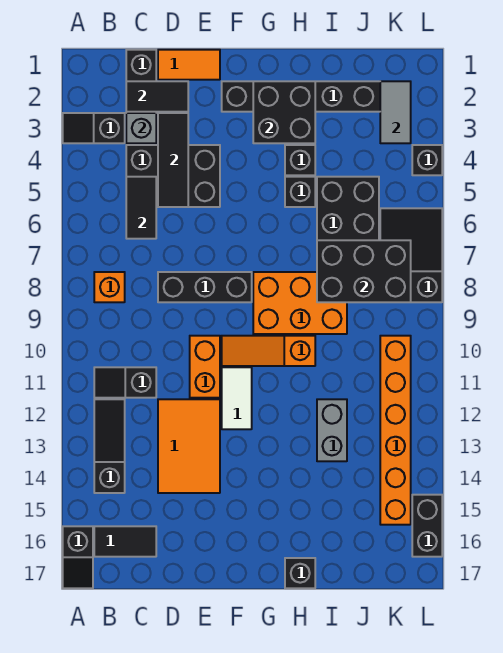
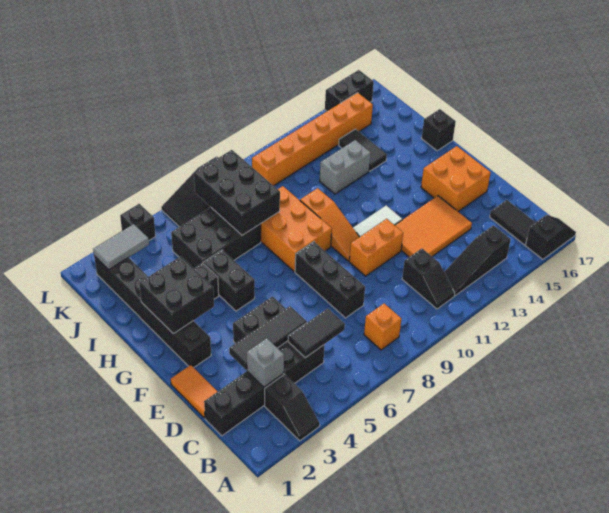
black 1x2 tile [126,81,188,112] -> black 1x2 tile moved to [339,129,387,171]
none -> orange 2x2 brick [421,146,491,211]
black 1x1 brick [285,177,315,207] -> black 1x2 brick [203,250,255,311]

